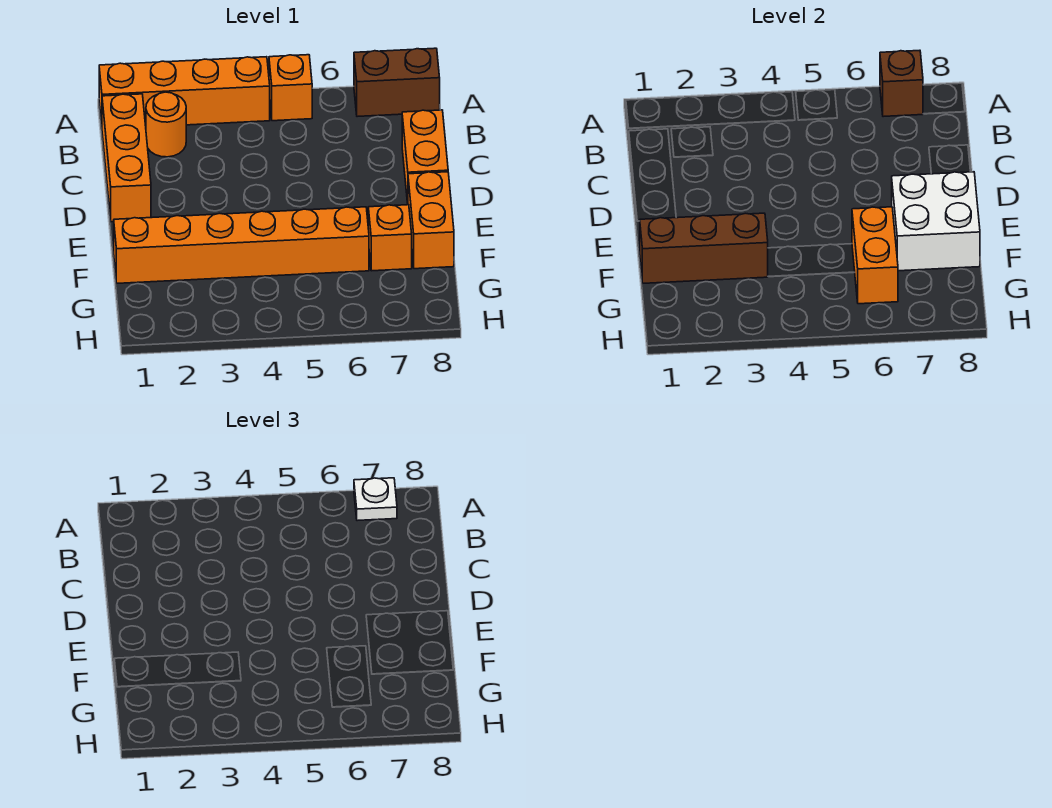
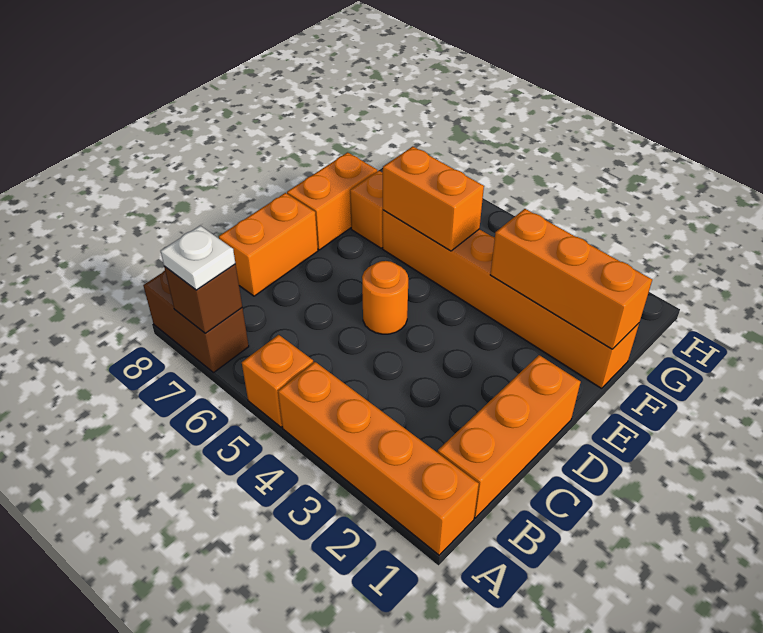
orange 1x1 round brick [146,92,186,157] -> orange 1x1 round brick moved to [362,261,408,334]
white 2x2 brick [892,172,980,271] -> none
brown 1x3 brick [640,213,768,283] -> orange 1x3 brick [490,209,652,349]
orange 1x2 brick [852,207,898,304] -> orange 1x2 brick turned to [383,146,484,251]

